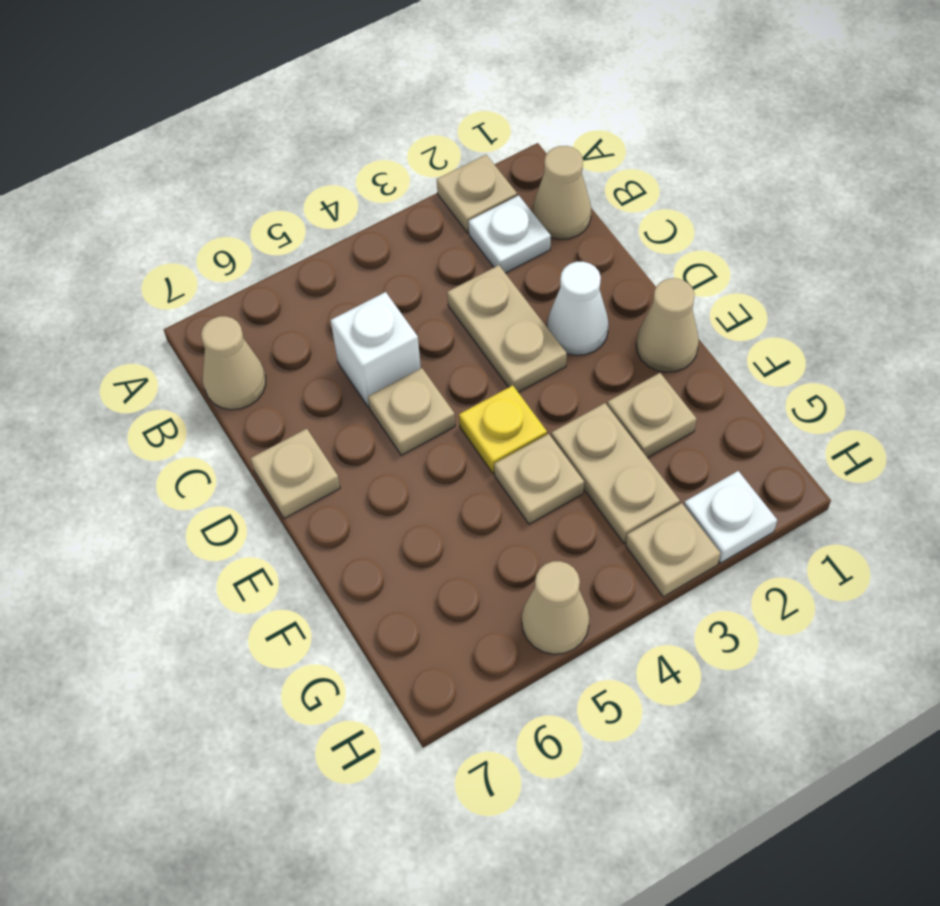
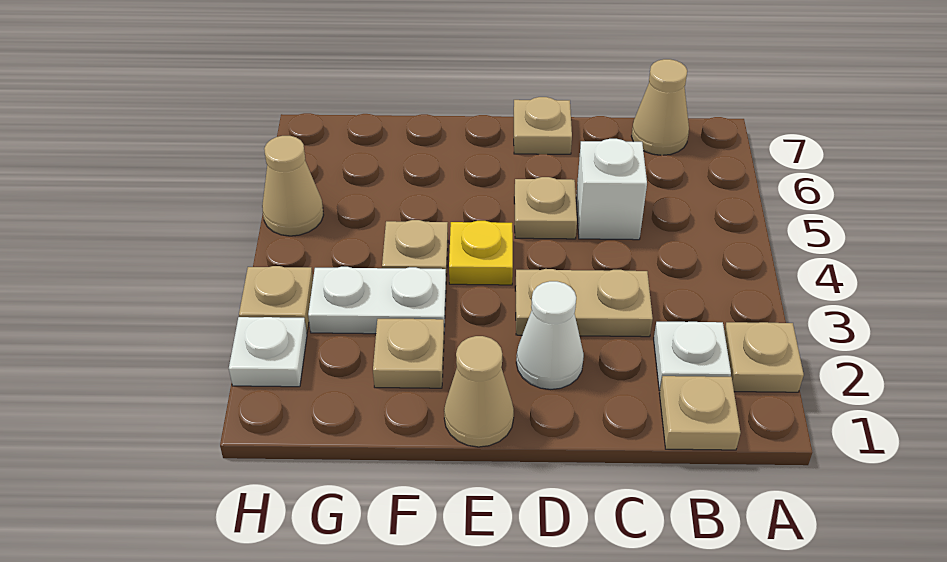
tan 1x1 cone [532,146,591,240] -> tan 1x1 plate [659,376,741,450]
tan 1x2 plate [551,403,680,543] -> white 1x2 plate [308,267,446,334]

